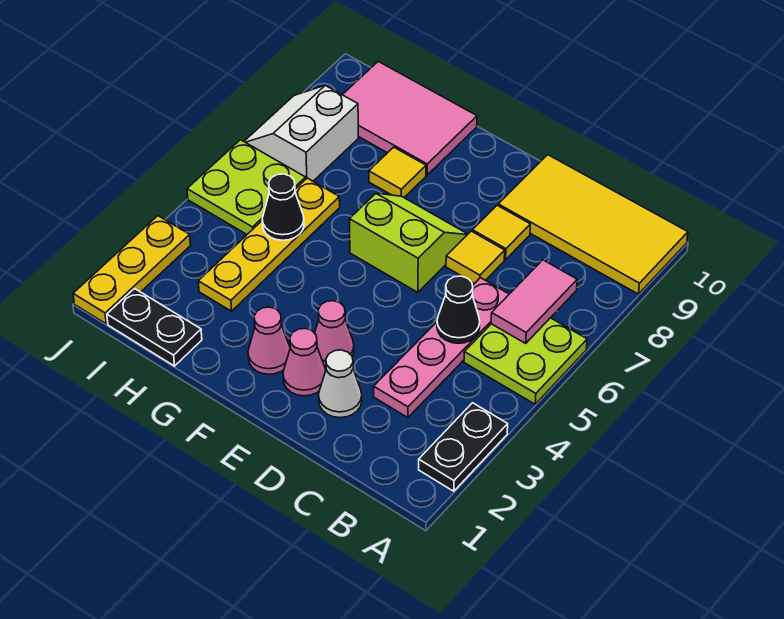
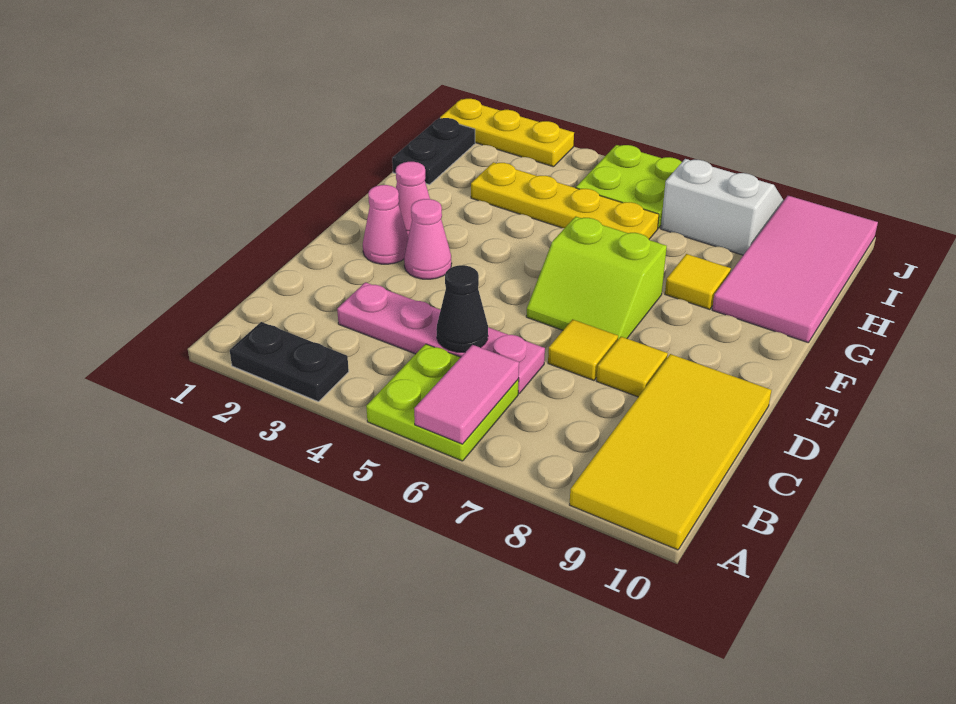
pink 1x2 tile [491,260,577,343] -> pink 1x2 tile turned to [414,345,519,444]
white 1x1 cone [319,350,362,418] -> none
lime 2x2 slope [349,193,468,292] -> lime 2x2 slope turned to [526,217,667,339]
pink 2x3 tile [343,61,477,175] -> pink 2x4 tile [712,196,878,343]
black 1x1 cone [262,174,304,240] -> none

